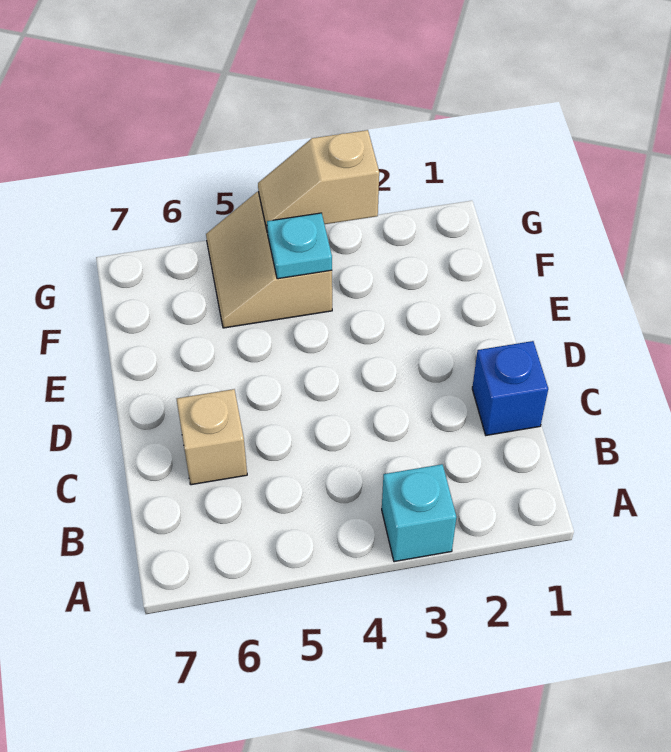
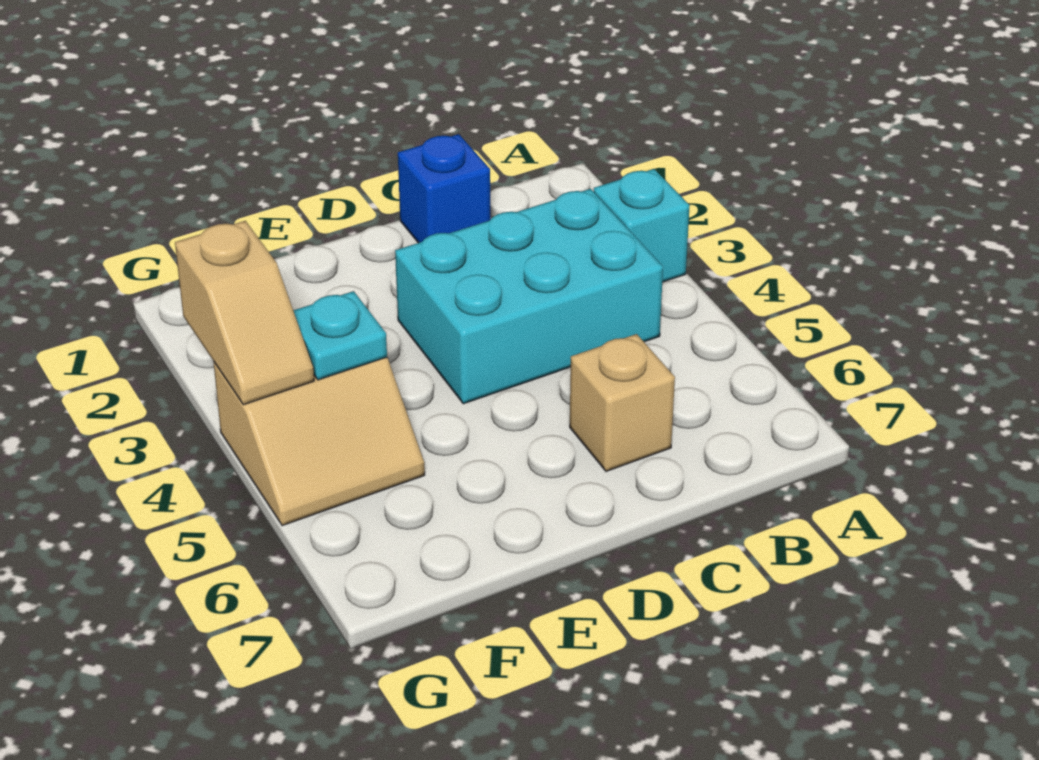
none -> cyan 2x3 brick [395,189,663,404]

